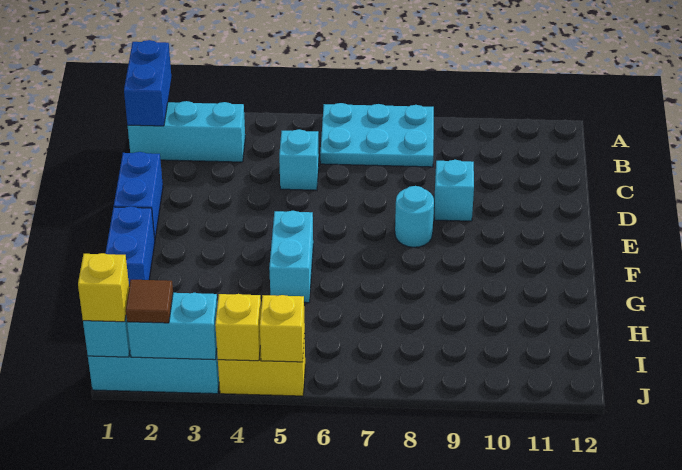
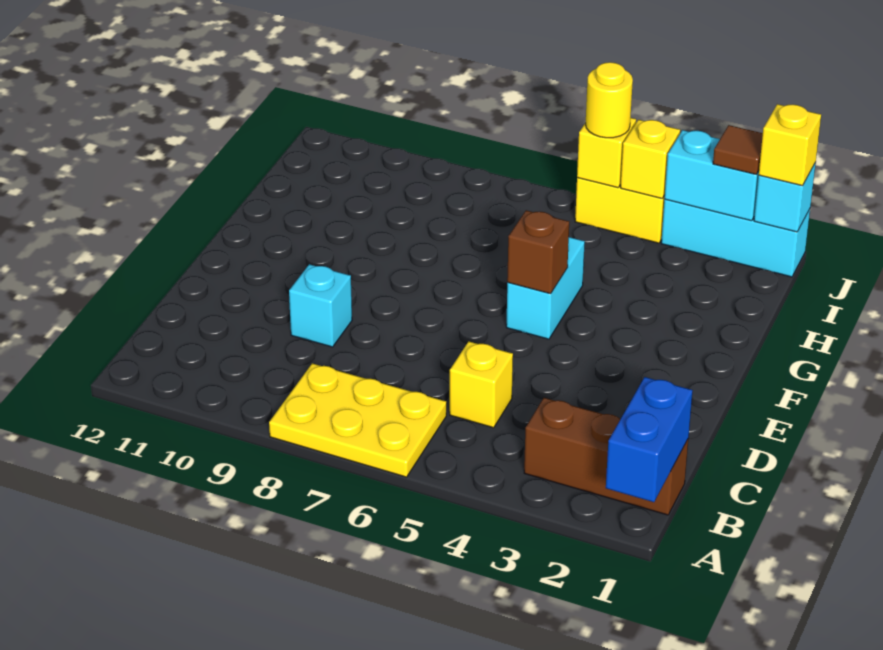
cyan 2x3 plate [320,103,434,167] -> yellow 2x3 plate [269,363,446,477]
cyan 1x3 brick [128,101,245,162] -> brown 1x3 brick [524,398,688,515]
cyan 1x1 brick [279,129,319,190] -> yellow 1x1 brick [450,342,513,428]
blue 1x2 brick [114,152,163,238] -> none
cyan 1x1 round brick [395,186,434,247] -> none
blue 1x2 brick [105,206,155,285] -> none
none -> brown 1x1 brick [507,210,569,294]
none -> yellow 1x1 round brick [586,62,633,138]

